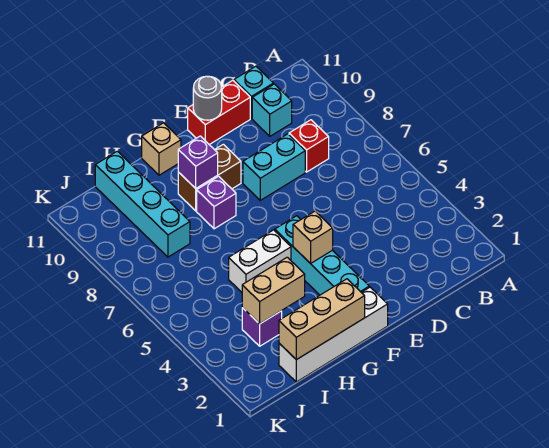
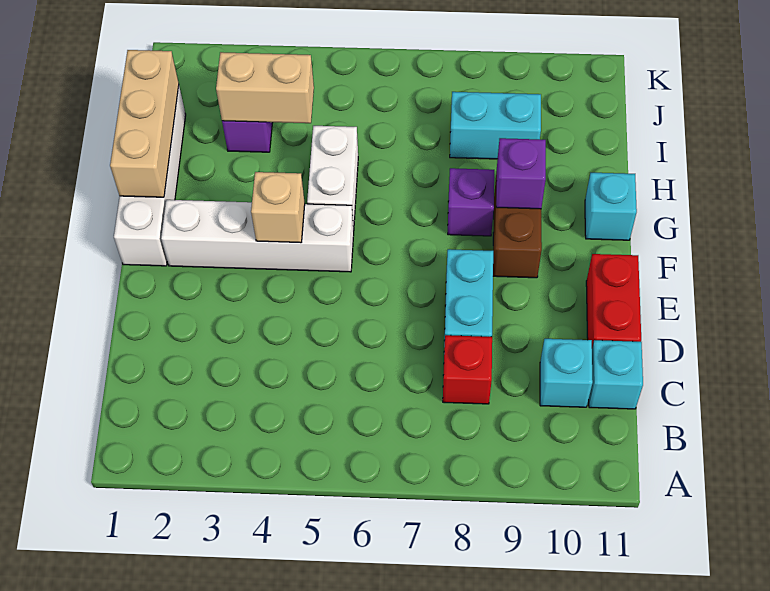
grey 1x1 round brick [193,76,222,120] -> none
cyan 1x4 brick [275,216,369,295] -> white 1x4 brick [161,200,354,272]
tan 1x1 brick [142,123,181,175] -> cyan 1x1 brick [585,173,637,240]
tan 1x2 brick [242,257,305,324] -> tan 1x2 brick turned to [216,52,314,123]
cyan 1x4 brick [95,151,190,257] -> cyan 1x2 brick [450,92,541,159]

